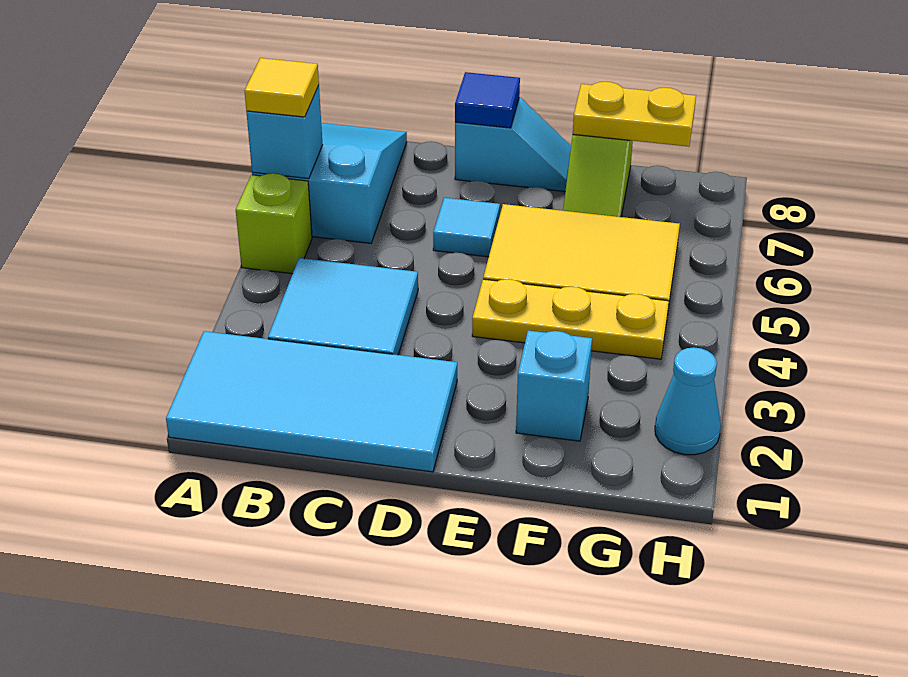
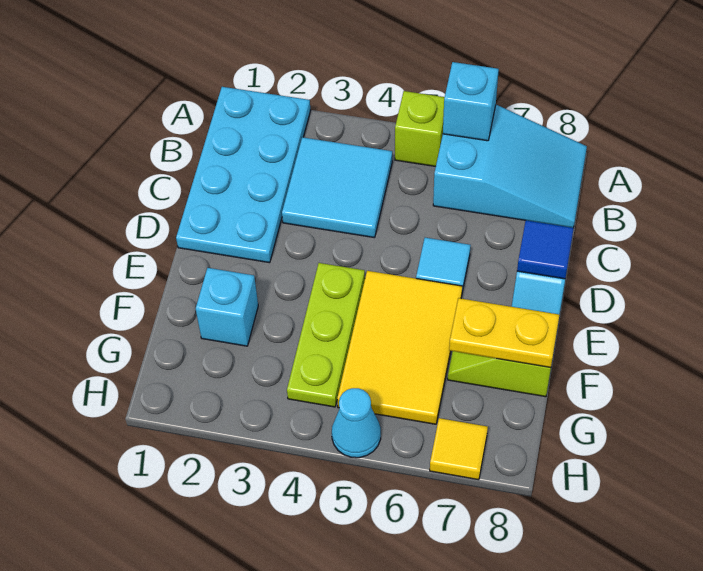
cyan 2x4 tile [166,331,457,472] -> cyan 2x4 plate [176,87,311,263]
yellow 1x1 tile [244,58,319,117] -> yellow 1x1 tile moved to [430,418,488,480]
yellow 1x3 plate [472,279,669,359] -> lime 1x3 plate [287,263,365,407]
yellow 1x2 plate [573,82,696,147] -> yellow 1x2 plate turned to [449,298,559,368]
cyan 1x1 cone [655,347,721,455] -> cyan 1x1 cone moved to [332,388,381,458]

